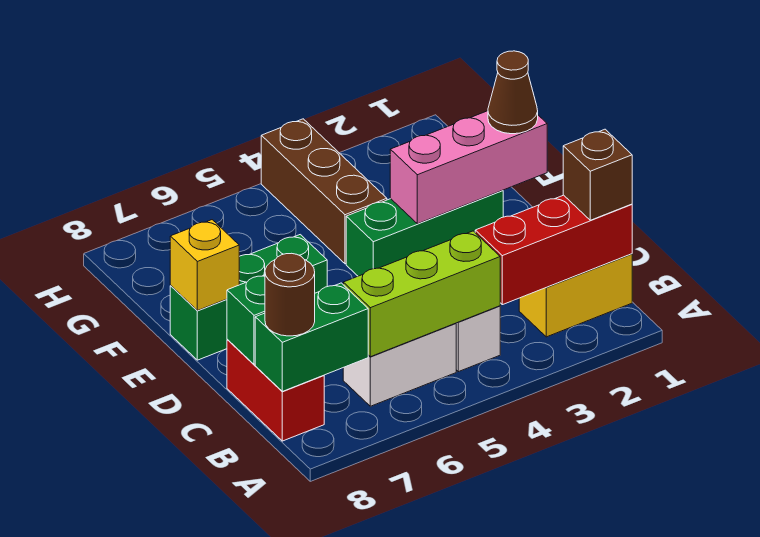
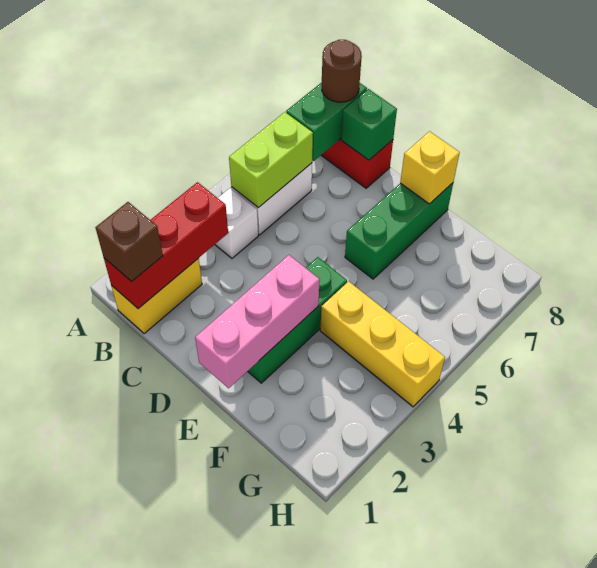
lime 1x3 brick [343,231,500,357] -> lime 1x2 brick [229,112,313,208]
brown 1x1 cone [488,51,538,134] -> none
brown 1x3 brick [261,119,387,264] -> yellow 1x3 brick [320,281,445,407]

